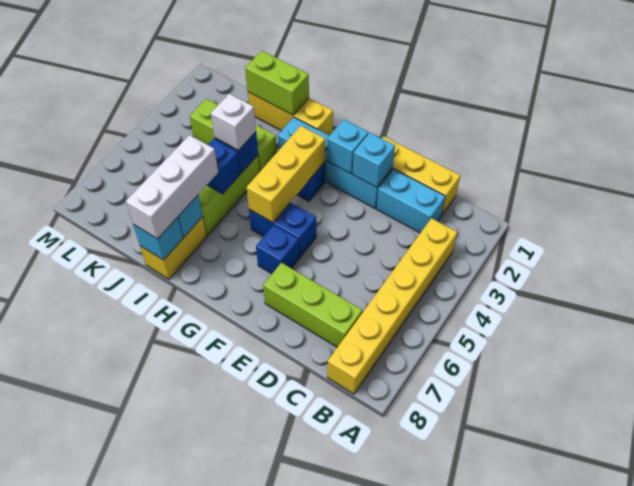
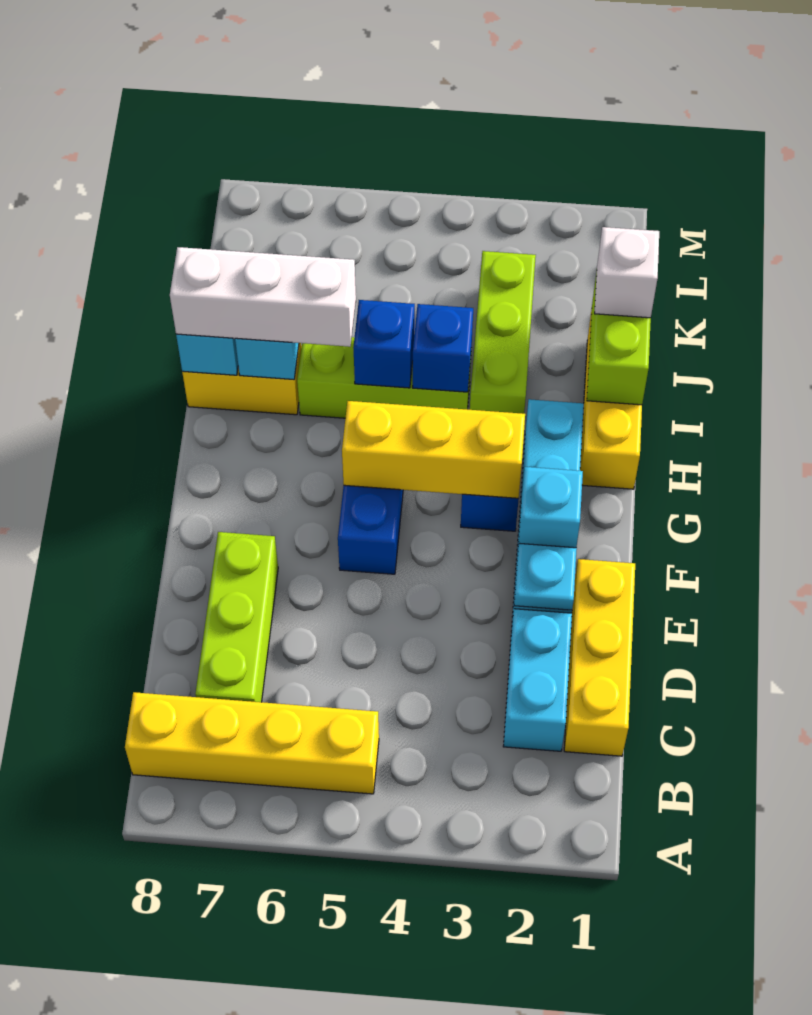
yellow 1x6 brick [327,218,457,394] -> yellow 1x4 brick [125,692,379,794]
cyan 1x1 brick [353,133,395,187] -> cyan 1x1 plate [514,543,577,610]
blue 1x1 brick [256,225,299,274] -> none
white 1x1 brick [211,94,256,150] -> white 1x1 brick moved to [594,227,659,318]

